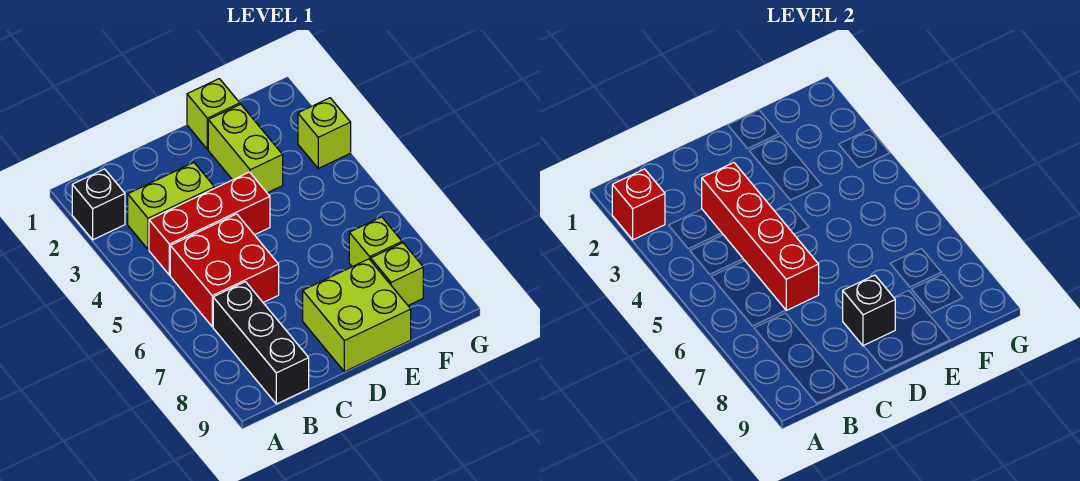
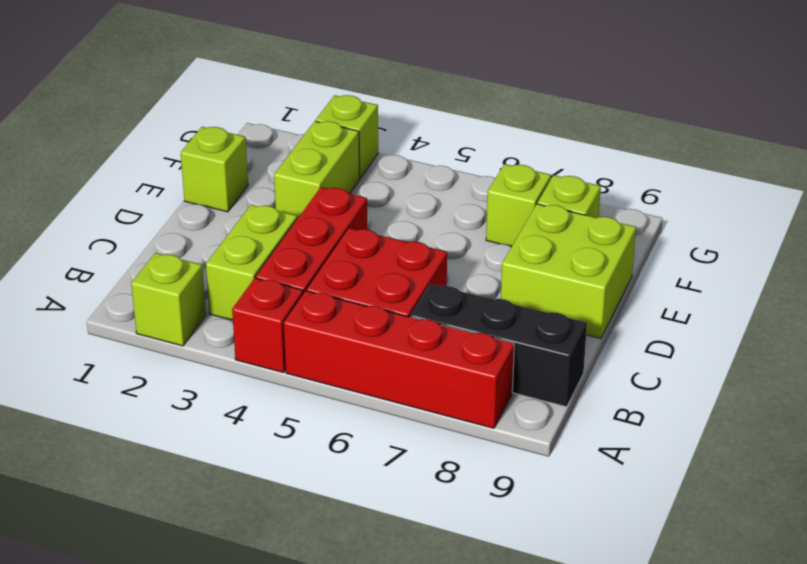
black 1x1 brick [72,169,125,240] -> lime 1x1 brick [131,253,206,346]
red 1x1 brick [612,169,665,240] -> red 1x1 brick moved to [232,278,303,373]
red 1x4 brick [702,163,819,310] -> red 1x4 brick moved to [284,291,514,428]
black 1x1 brick [843,275,895,346] -> none
lime 1x2 brick [208,104,283,193] -> lime 1x2 brick turned to [274,121,360,219]

